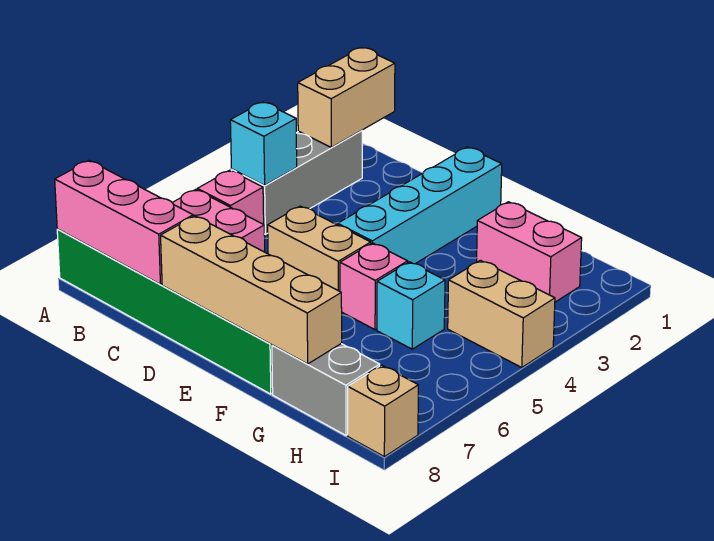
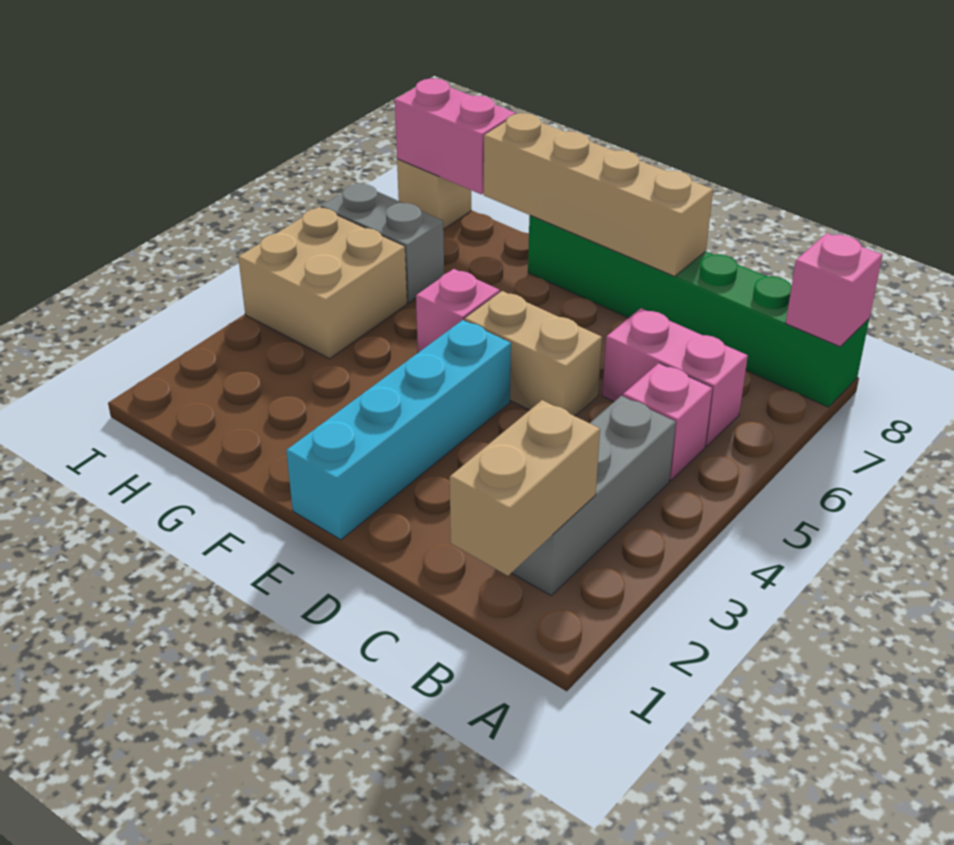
pink 1x3 brick [55,161,193,284] -> pink 1x1 brick [786,233,882,347]
cyan 1x1 brick [230,102,297,185] -> none
pink 1x2 brick [477,202,582,302] -> pink 1x2 brick moved to [395,79,516,194]
cyan 1x1 brick [377,262,445,349] -> none
grey 1x2 brick [272,344,380,435] -> grey 1x2 brick moved to [321,183,444,303]
tan 1x2 brick [448,260,555,368] -> tan 2x2 brick [238,207,407,359]

